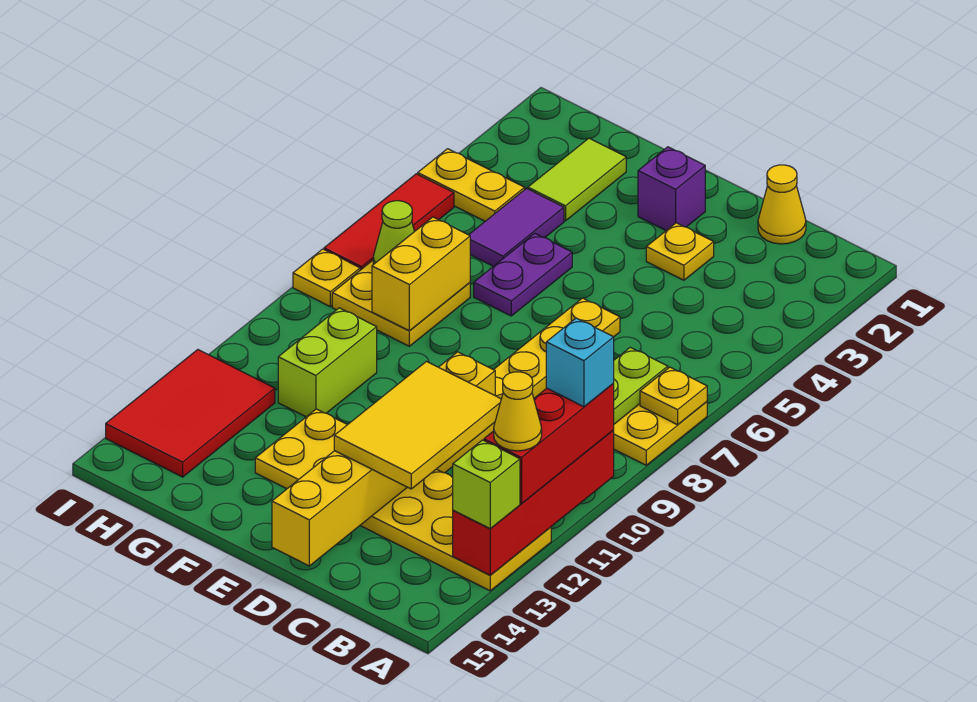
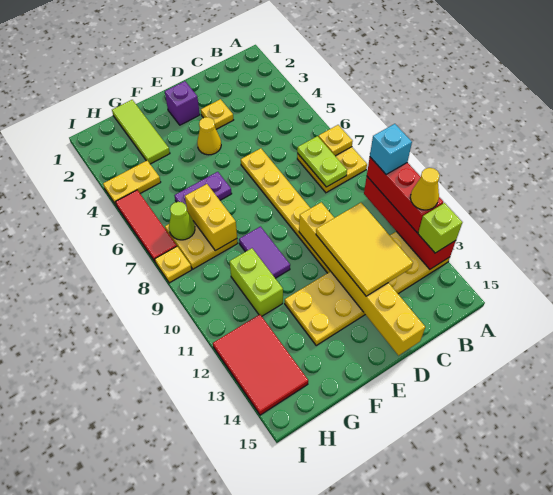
yellow 1x1 cone [758,165,806,244] -> yellow 1x1 cone moved to [197,117,221,155]
purple 1x2 plate [474,233,572,316] -> purple 1x2 plate turned to [174,172,232,207]
lime 1x2 tile [528,138,626,221] -> lime 1x3 tile [112,100,170,164]
purple 1x2 tile [469,188,564,266] -> purple 1x2 tile moved to [239,227,290,278]

